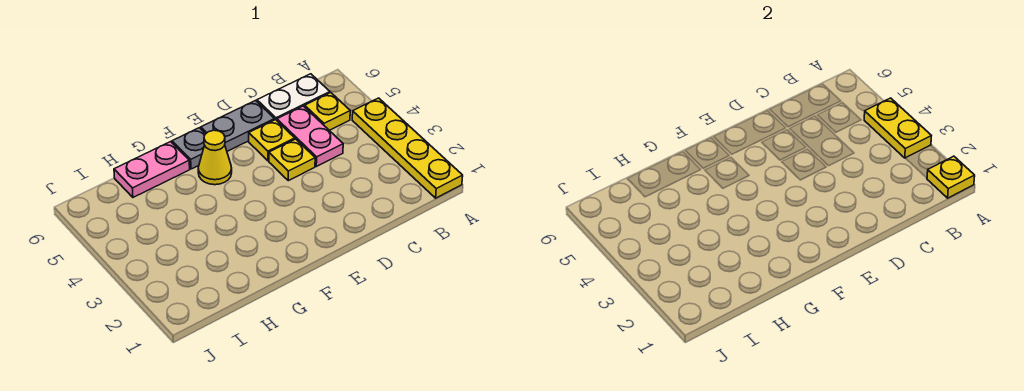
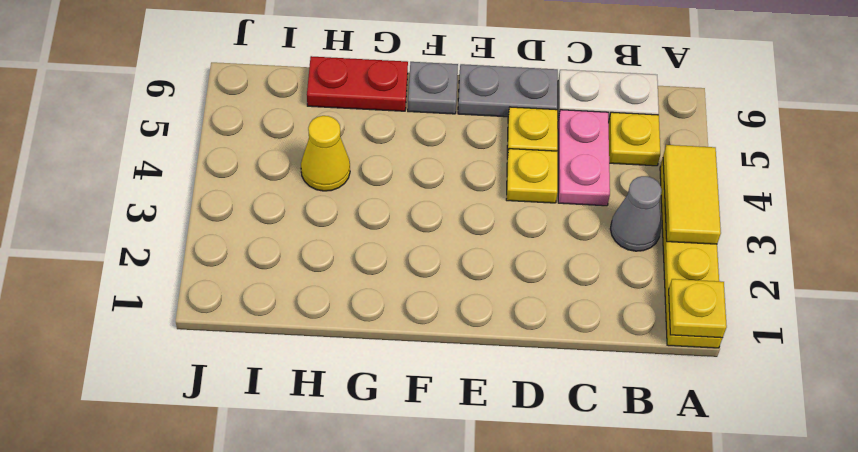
yellow 1x2 plate [864,98,931,158] -> yellow 1x2 tile [663,145,721,244]
none -> grey 1x1 cone [610,176,662,251]
yellow 1x1 cone [198,130,232,185] -> yellow 1x1 cone moved to [301,116,350,191]
pink 1x2 plate [114,142,190,197] -> red 1x2 plate [307,56,408,111]

